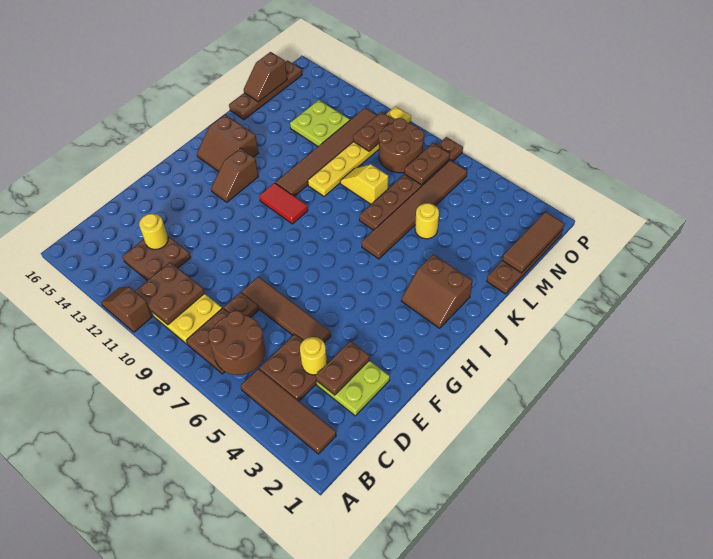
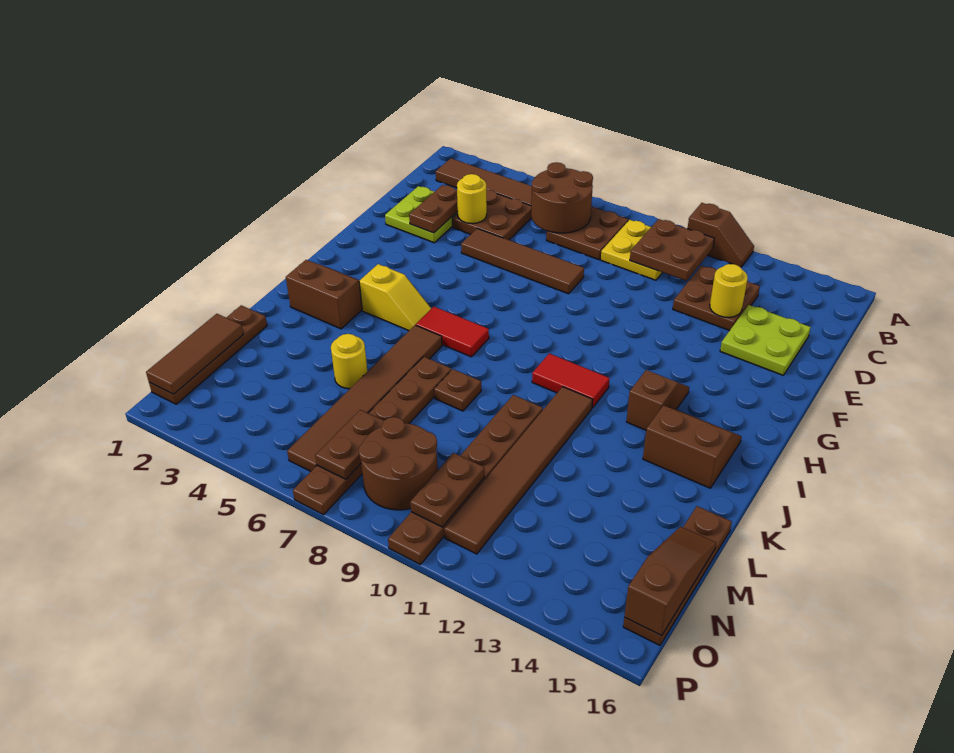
brown 1x1 plate [224,292,259,317] -> brown 1x1 plate moved to [434,369,481,411]
none -> red 1x2 tile [416,307,489,357]
yellow 1x6 plate [308,106,411,196] -> brown 1x6 plate [388,395,543,564]
yellow 1x2 slope [340,165,388,204] -> yellow 1x2 slope moved to [359,264,431,331]
lime 2x2 plate [290,100,350,146] -> lime 2x2 plate moved to [720,305,811,375]
brown 1x2 slope [244,52,287,102] -> brown 1x3 slope [624,527,716,636]

